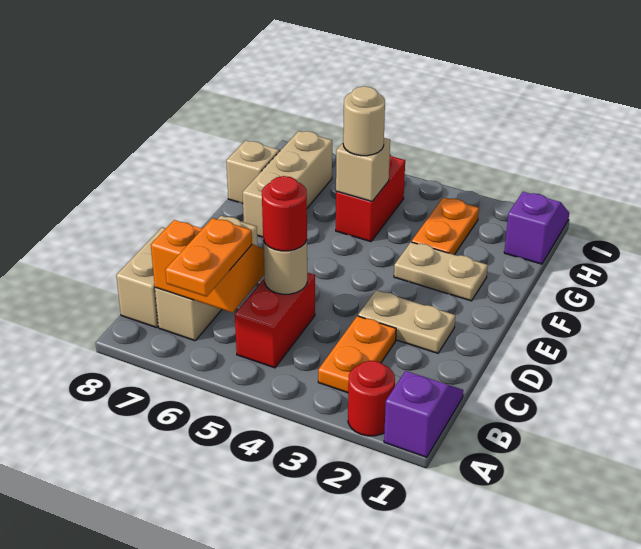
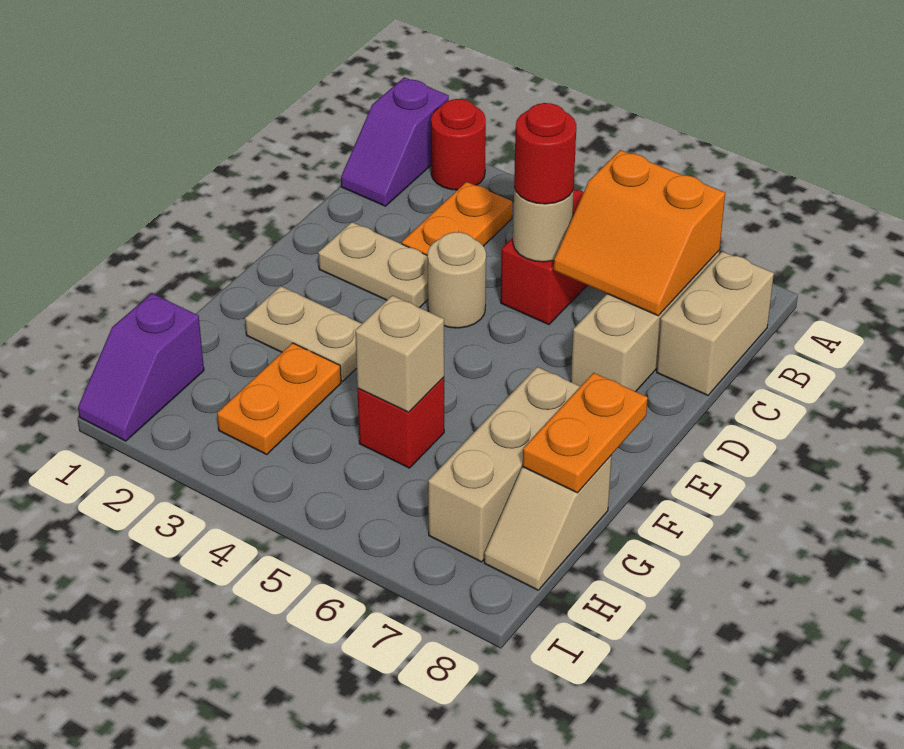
orange 1x2 plate [165,218,252,297] -> orange 1x2 plate moved to [523,373,648,493]
red 1x2 brick [336,155,405,242] -> red 1x1 brick [357,377,444,468]
tan 1x1 round brick [343,86,385,156] -> tan 1x1 round brick moved to [427,232,486,328]

